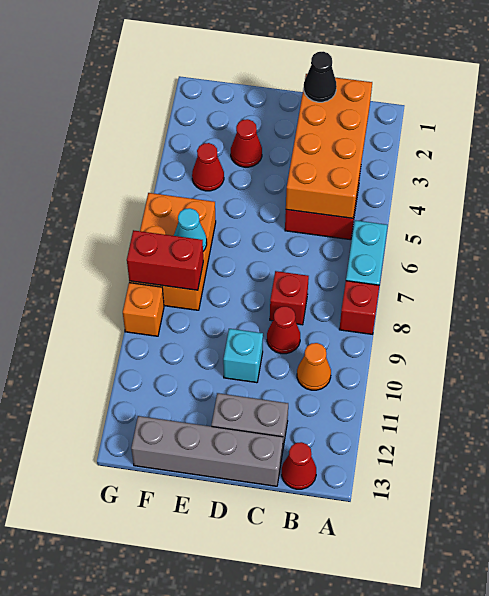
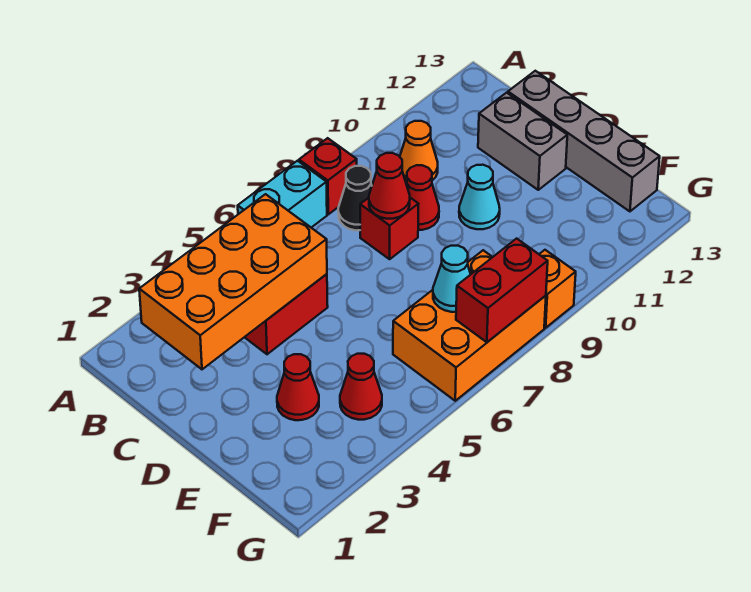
red 1x1 cone [282,442,316,489] -> red 1x1 cone moved to [369,153,410,219]
black 1x1 cone [304,52,337,102] -> black 1x1 cone moved to [338,166,372,231]
cyan 1x1 brick [223,329,263,383] -> cyan 1x1 cone [459,165,500,229]
red 1x2 brick [127,230,203,290] -> red 1x2 brick turned to [456,239,548,342]

